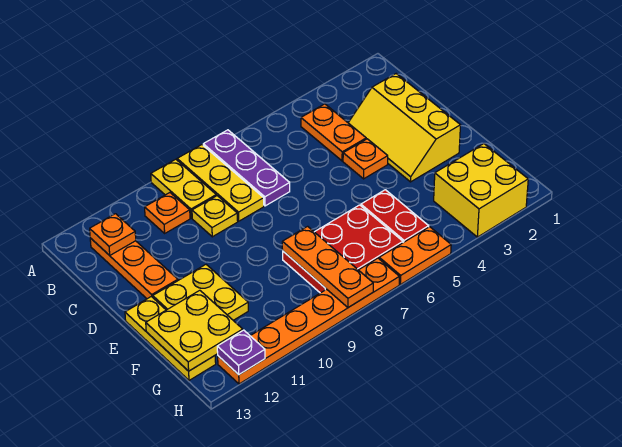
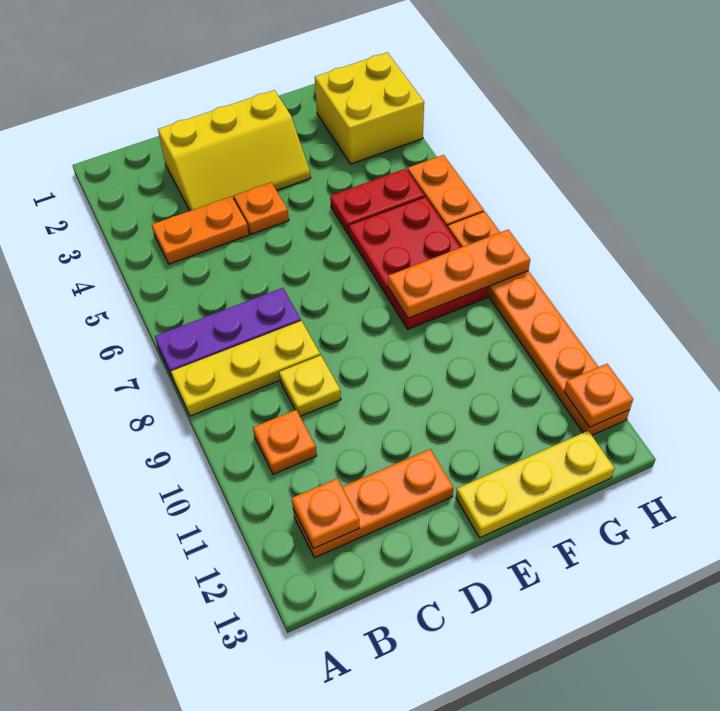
yellow 1x2 plate [151,159,216,218] -> none
yellow 2x2 plate [153,265,248,320] -> none
yellow 2x2 plate [146,290,243,371] -> none
purple 1x1 plate [217,330,265,375] -> orange 1x1 plate [564,364,633,427]

